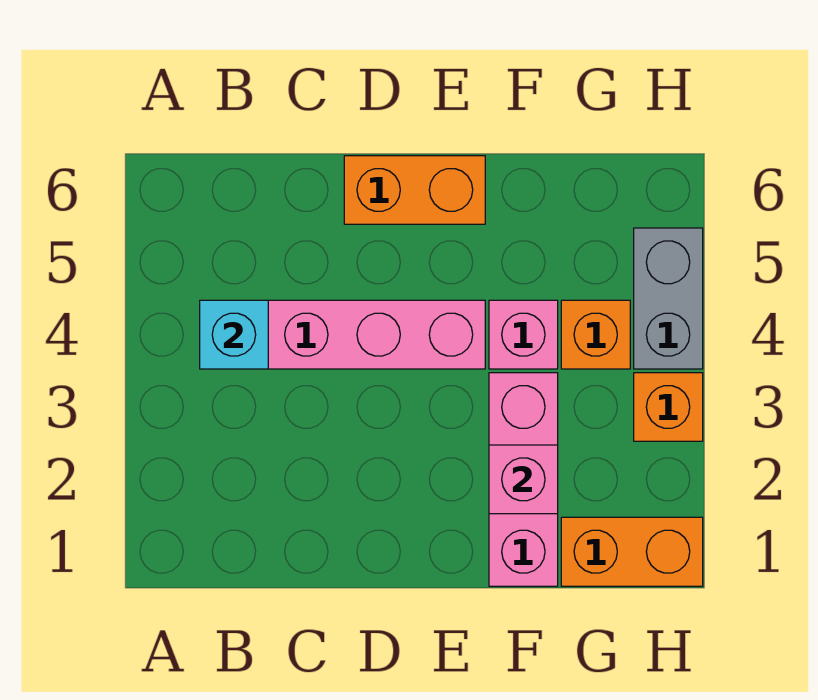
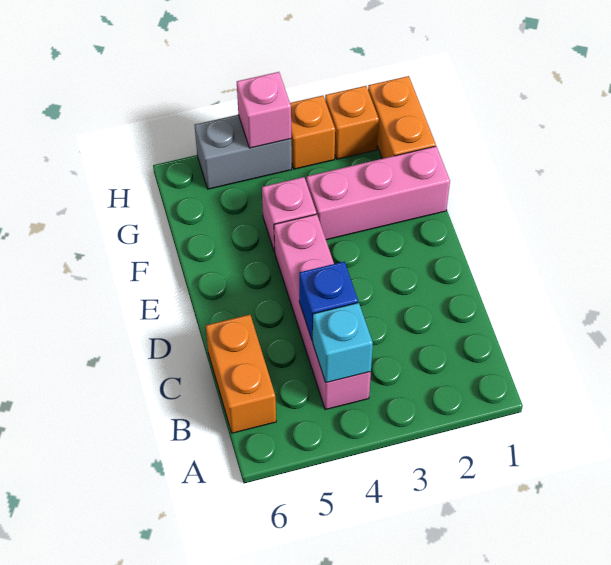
none -> blue 1x1 brick [299,262,358,341]
orange 1x2 brick [344,156,485,224] -> orange 1x2 brick moved to [206,315,276,433]
pink 1x1 brick [489,445,558,514] -> pink 1x1 brick moved to [237,72,291,148]
orange 1x1 brick [561,300,630,369] -> orange 1x1 brick moved to [325,86,379,159]

